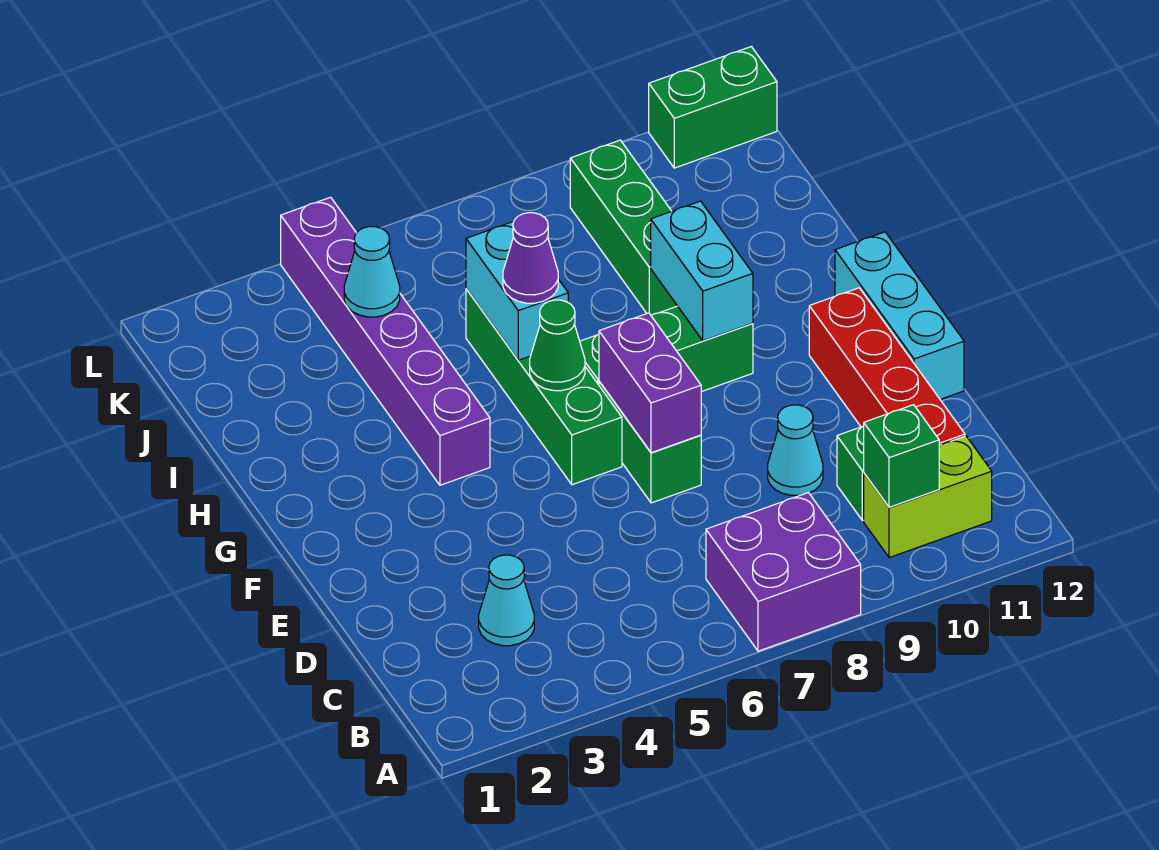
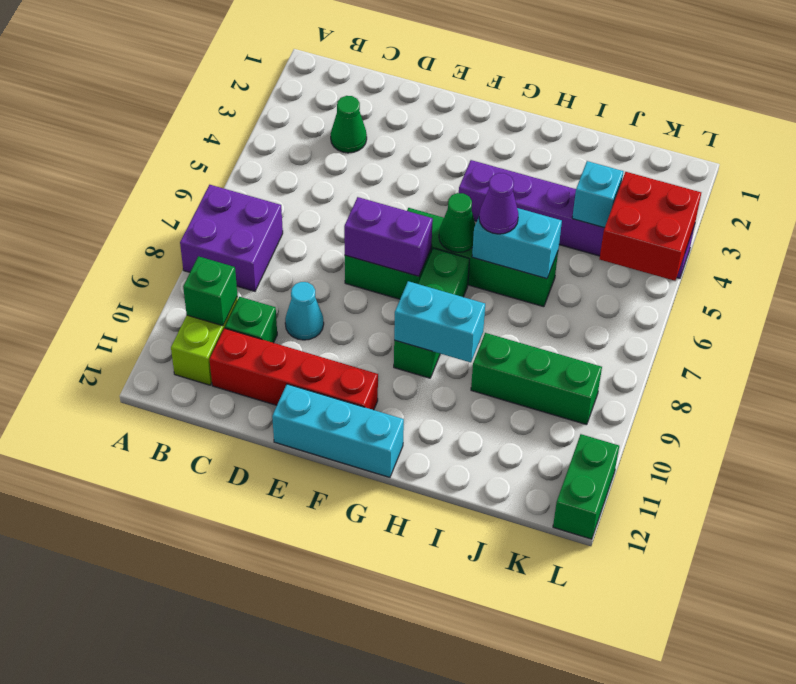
cyan 1x1 cone [479,555,534,646] -> green 1x1 cone [331,96,367,153]
cyan 1x1 cone [344,226,400,317] -> cyan 1x1 brick [572,161,623,228]
none -> red 2x2 brick [600,172,701,281]

